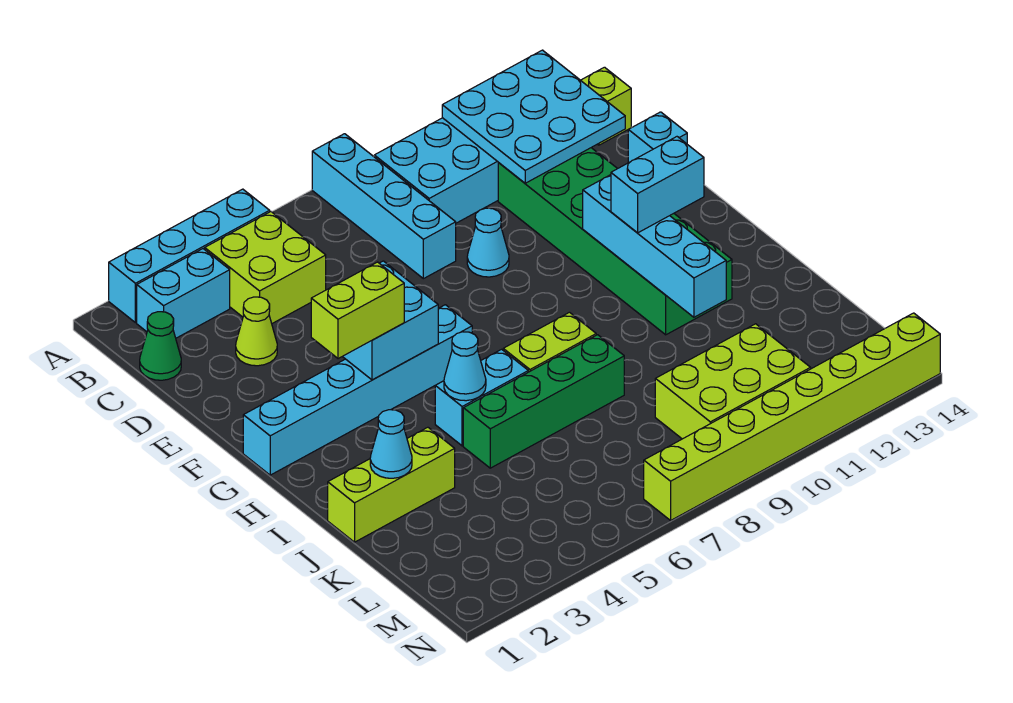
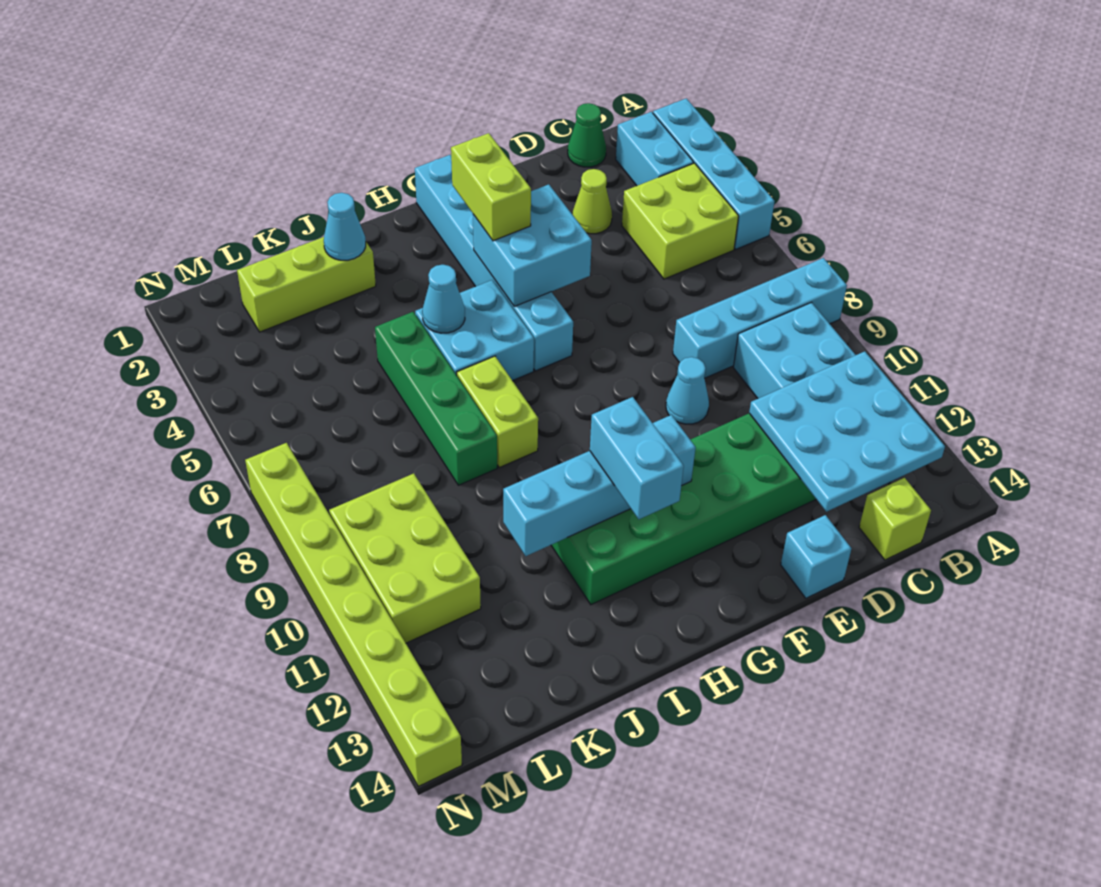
cyan 1x2 brick [435,349,528,446] -> cyan 2x2 brick [415,280,534,381]
lime 1x3 brick [328,427,455,542] -> lime 1x3 brick turned to [237,237,376,332]

